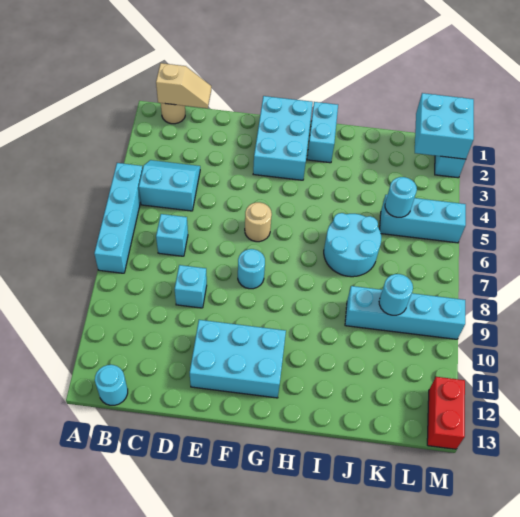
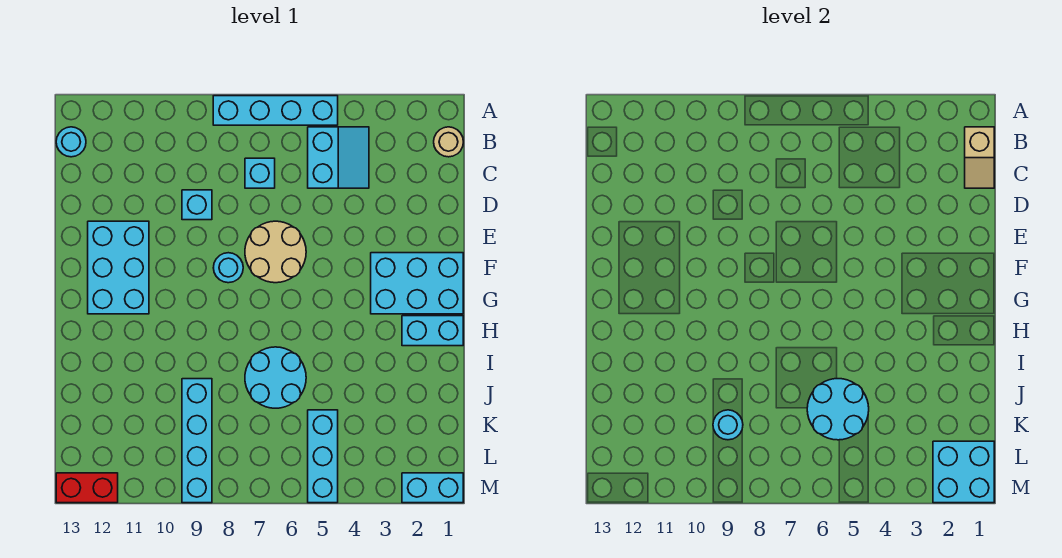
tan 1x1 round brick [245,202,272,242] -> tan 2x2 round brick [245,221,306,283]
cyan 1x1 round brick [385,177,417,217] -> cyan 2x2 round brick [807,379,869,440]

